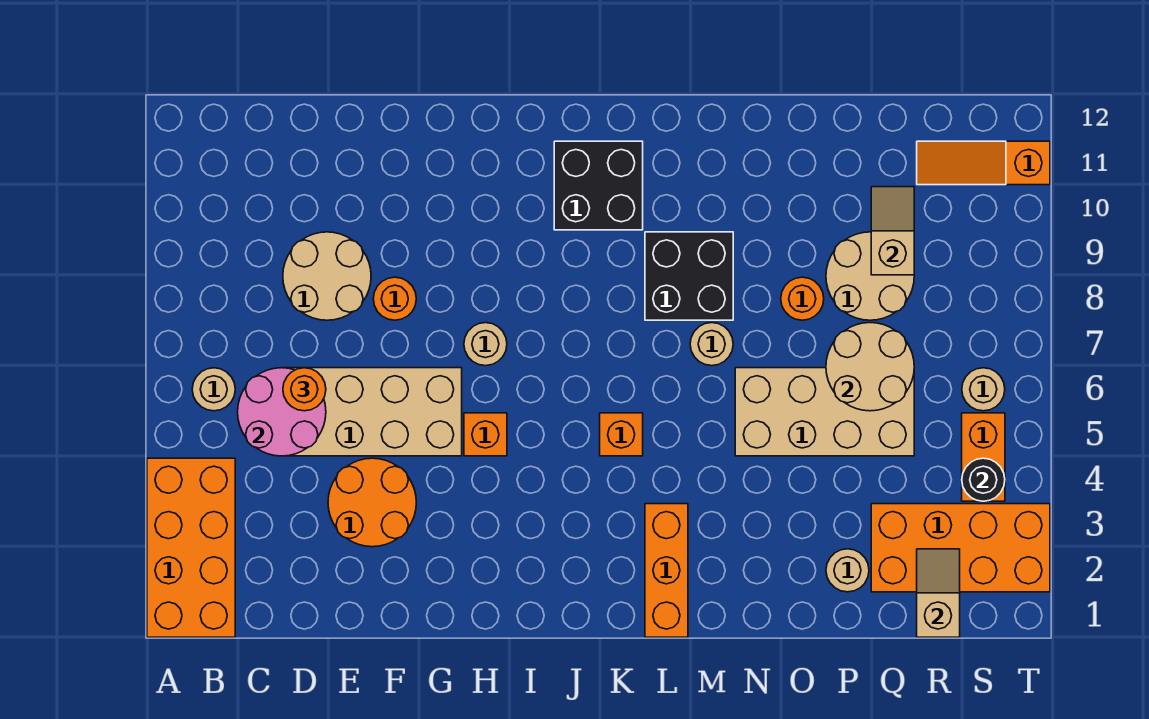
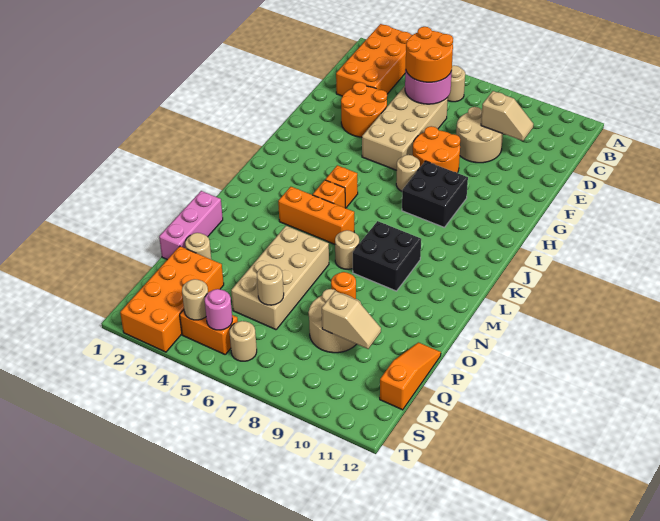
orange 2x4 brick [147,458,235,637] -> orange 2x4 brick turned to [336,24,412,96]
orange 1x1 round brick [283,368,326,411] -> orange 2x2 round brick [406,27,453,82]
orange 1x1 round brick [373,277,416,320] -> orange 2x2 round brick [412,126,460,173]
orange 1x1 brick [464,413,507,456] -> orange 1x1 brick moved to [325,165,358,208]
black 2x2 brick [554,141,643,230] -> black 2x2 brick moved to [402,161,468,227]
orange 1x3 brick [645,504,688,637] -> orange 1x3 brick moved to [278,187,354,244]
none -> pink 1x3 brick [159,191,223,260]
tan 2x2 round brick [826,323,914,411] -> tan 1x1 round brick [257,265,284,305]
tan 1x2 slope [917,549,960,637] -> tan 1x2 slope moved to [481,91,534,141]
orange 1x3 slope [917,141,1050,185] -> orange 1x3 slope moved to [380,342,441,410]
black 1x1 round brick [962,458,1005,501] -> tan 1x1 round brick [182,279,208,320]
none -> pink 1x1 round brick [205,289,232,330]

